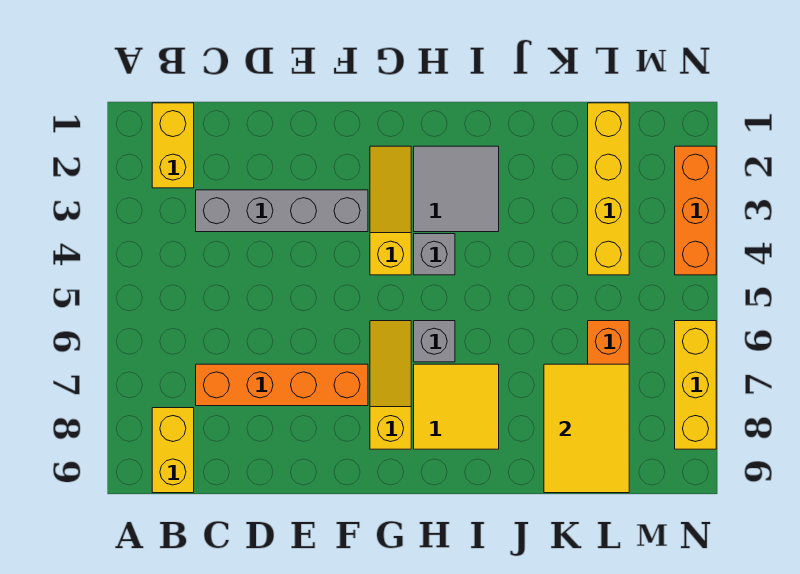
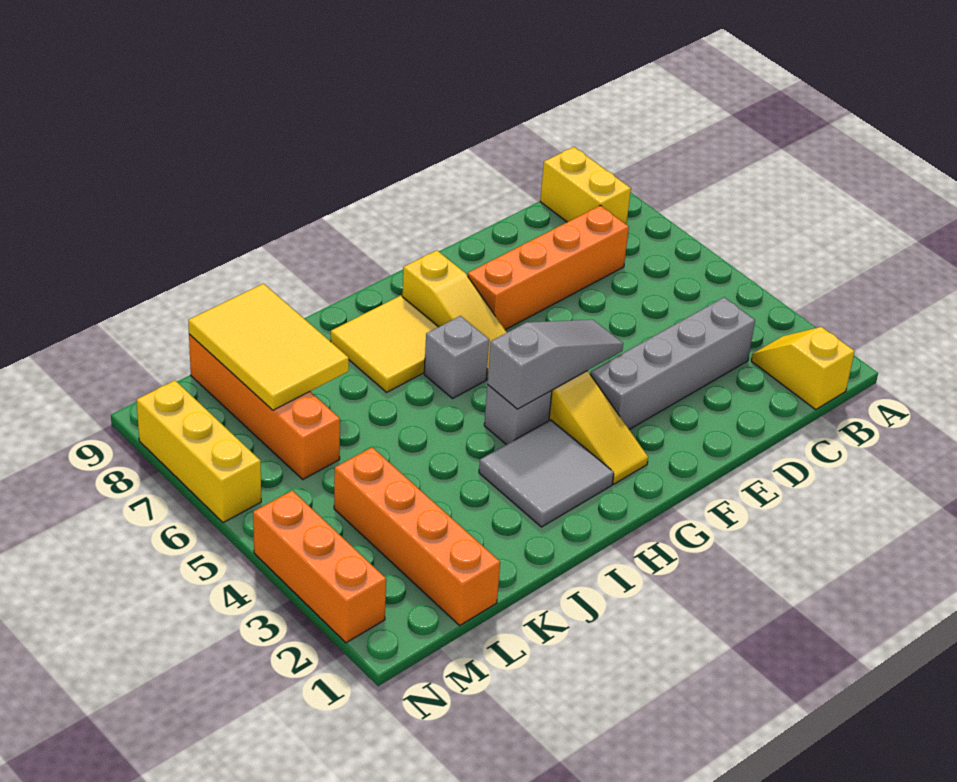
yellow 1x2 brick [152,103,194,188] -> yellow 1x2 slope [751,327,855,409]
none -> grey 1x3 slope [487,320,623,409]
yellow 1x4 brick [588,103,629,275] -> orange 1x4 brick [334,447,500,625]

